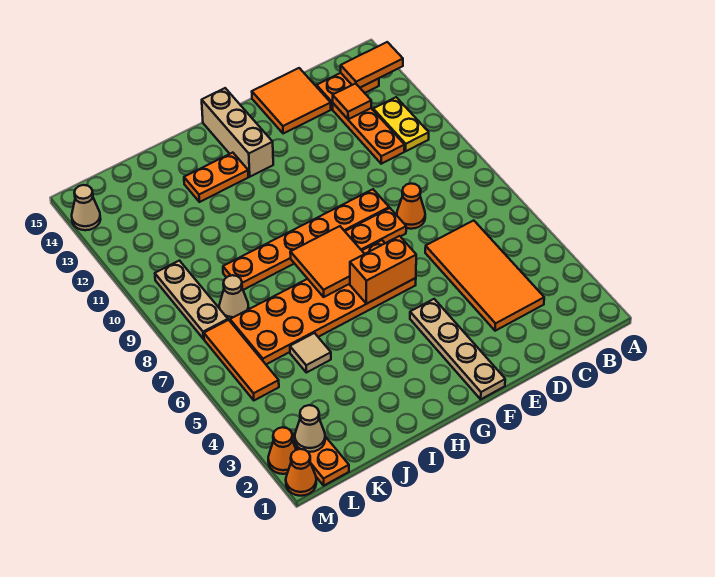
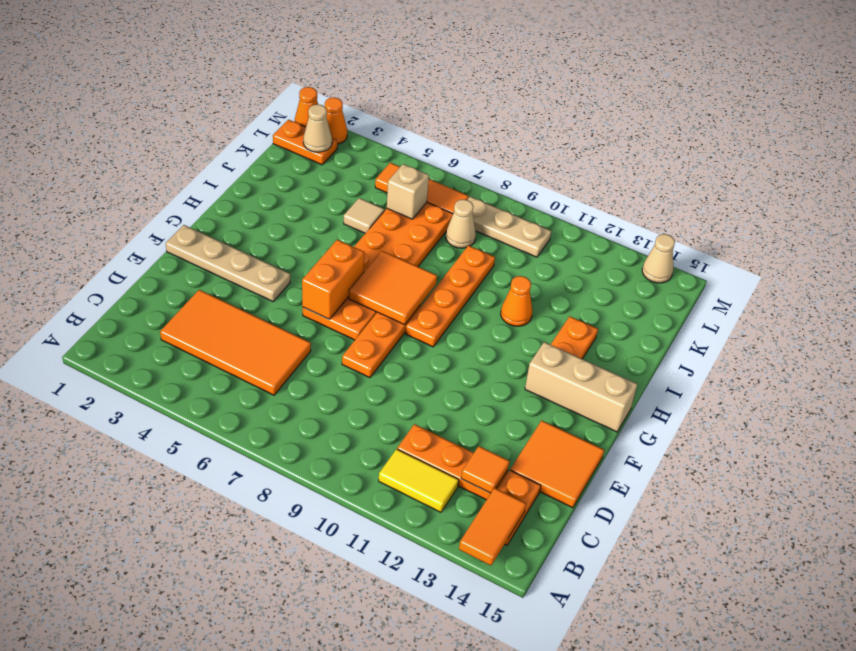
yellow 1x2 plate [373,97,429,151] -> yellow 1x2 tile [379,449,459,512]
orange 1x1 cone [397,184,425,229] -> orange 1x1 cone moved to [501,276,532,326]
orange 1x6 plate [223,189,389,290] -> orange 1x4 plate [406,246,495,347]
none -> tan 1x1 brick [387,164,429,219]

